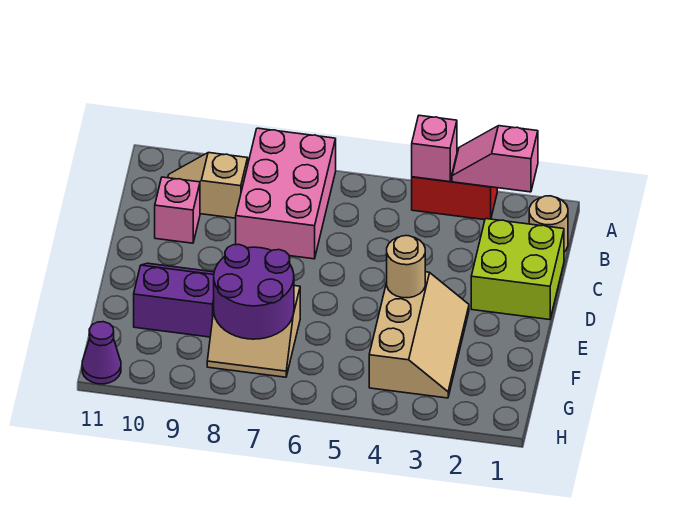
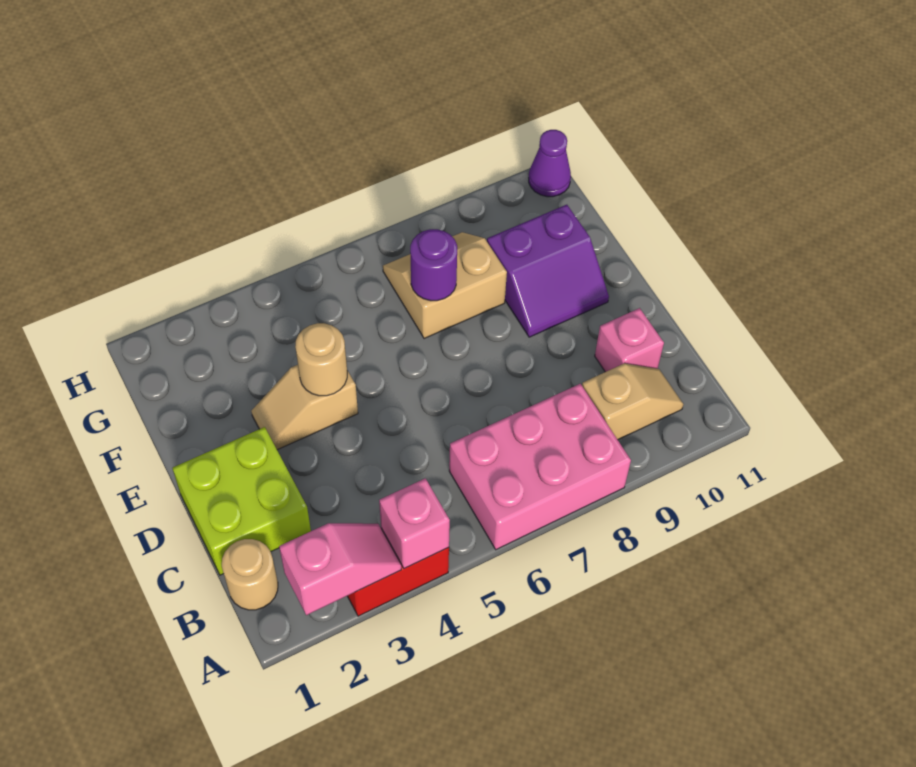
pink 2x3 brick [236,128,336,259] -> pink 2x3 brick turned to [449,384,631,550]
tan 2x3 slope [369,272,469,398] -> tan 1x2 slope [251,365,358,450]
purple 2x2 round brick [214,244,294,339] -> purple 1x1 round brick [410,229,457,301]

